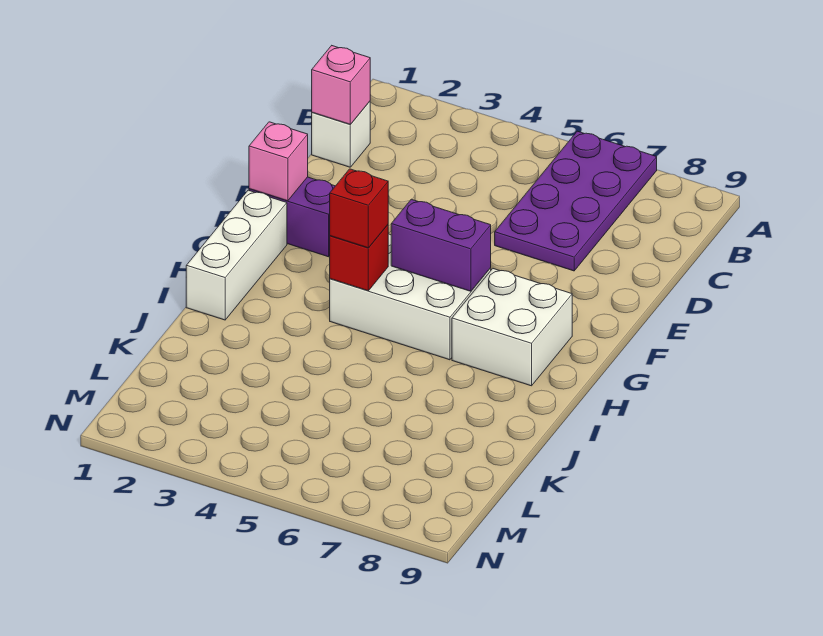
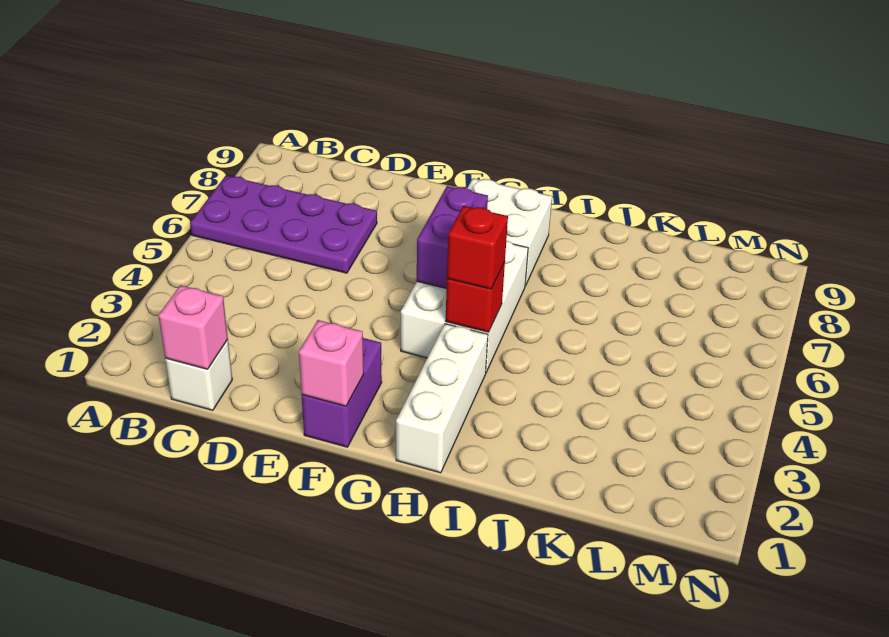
white 1x3 brick [186,190,287,320] -> white 1x3 brick turned to [396,324,488,473]

